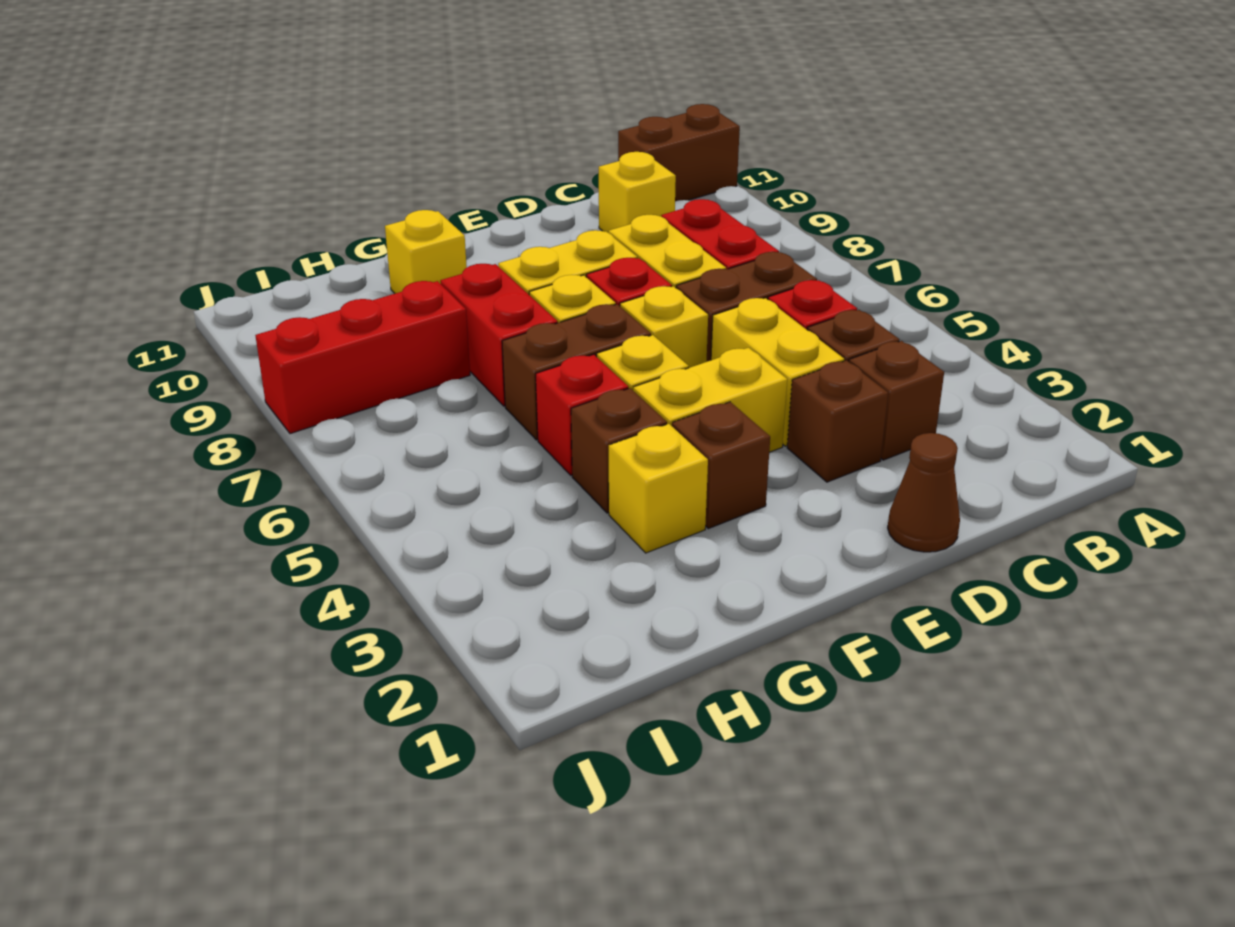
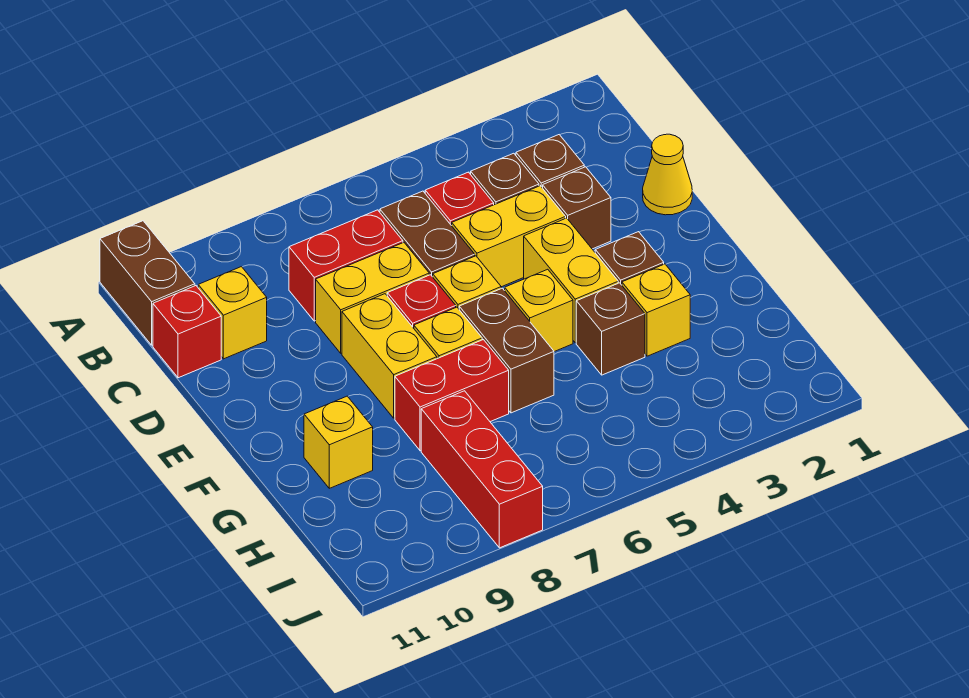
brown 1x1 cone [888,433,960,552] -> yellow 1x1 cone [643,134,692,215]
red 1x1 brick [536,354,629,475] -> red 1x1 brick moved to [153,286,221,378]

